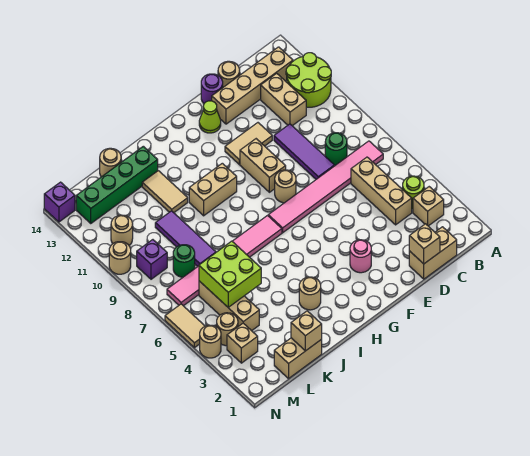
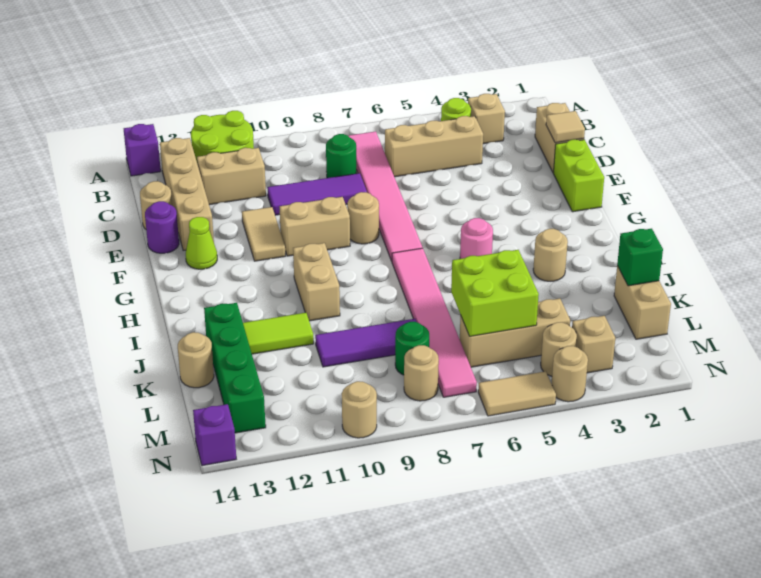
tan 1x1 brick [409,224,440,264] -> tan 1x1 tile [546,111,585,143]
none -> lime 1x2 brick [553,140,604,212]
pink 1x1 round brick [350,240,371,273] -> pink 1x1 round brick moved to [460,218,493,259]
tan 1x2 tile [142,171,188,213] -> lime 1x2 tile [243,313,314,354]
tan 1x1 brick [291,311,322,351] -> green 1x1 brick [617,229,663,286]
purple 1x1 brick [137,240,167,279] -> purple 1x1 brick moved to [124,124,161,176]
tan 1x1 round brick [111,215,133,245] -> tan 1x1 round brick moved to [404,345,439,401]

